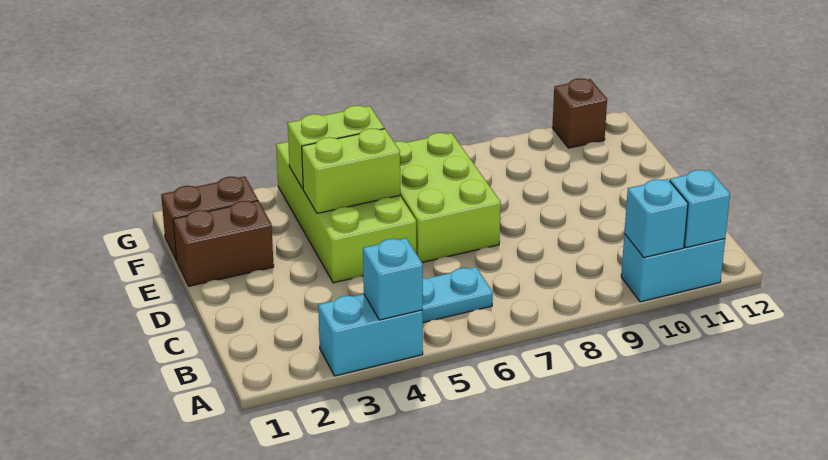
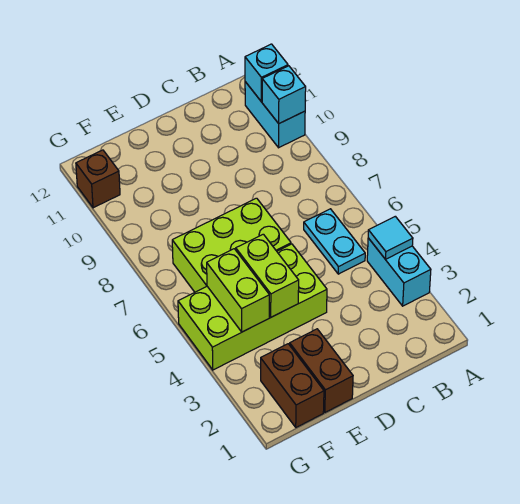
cyan 1x1 brick [363,238,423,320] -> cyan 1x1 tile [368,216,413,259]

